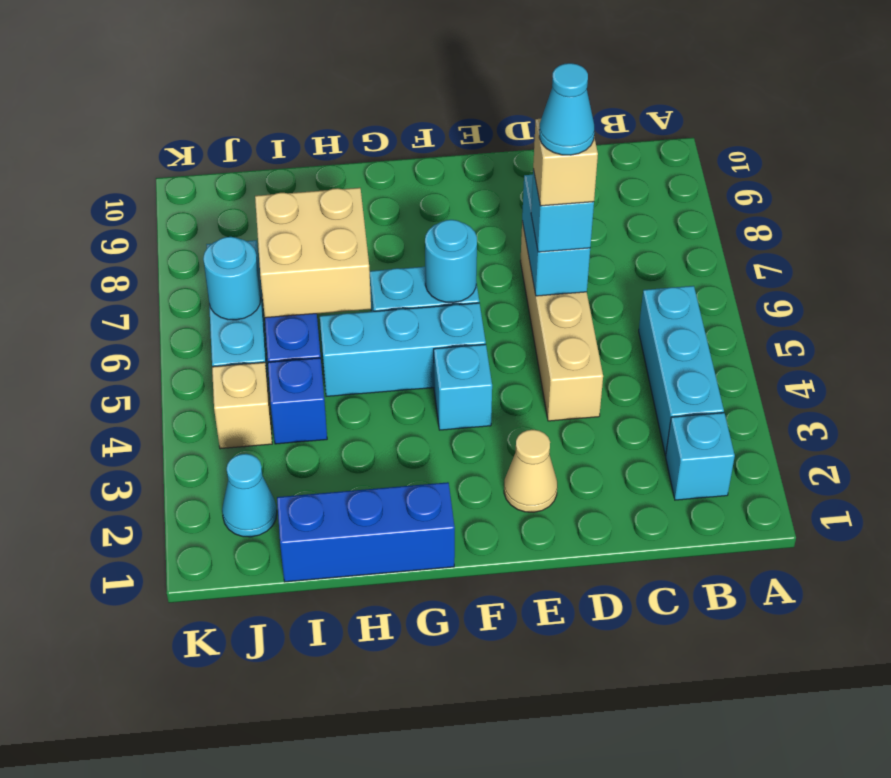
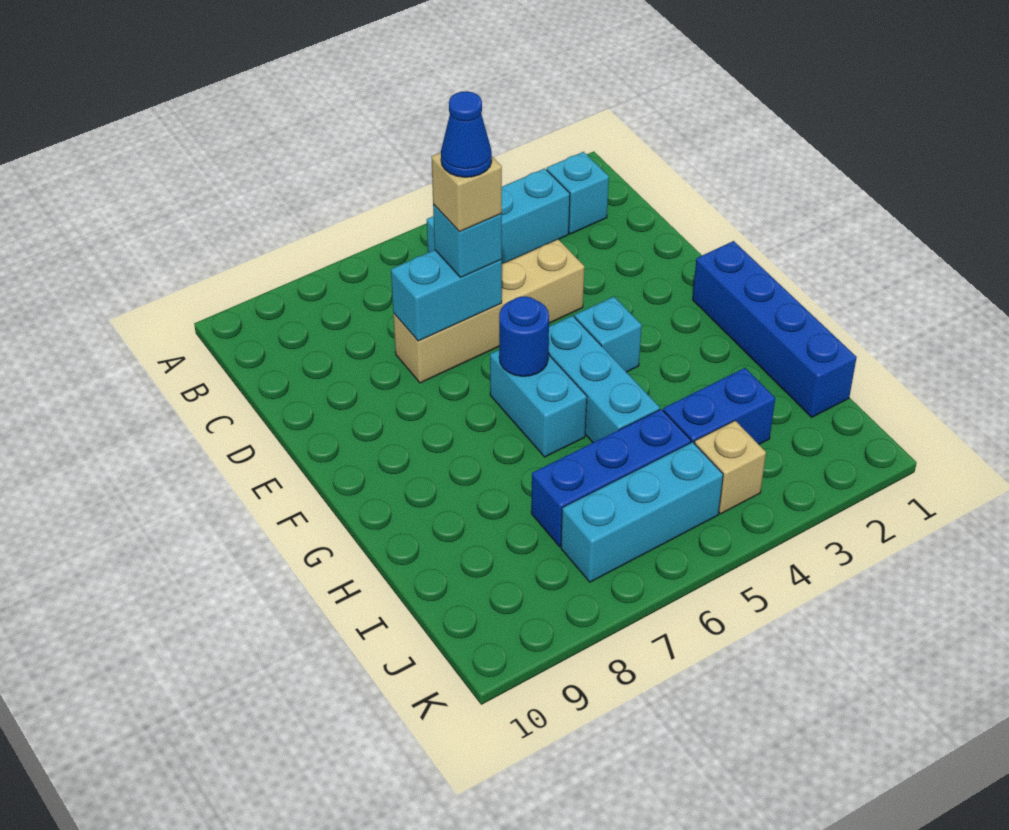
cyan 1x1 cone [539,63,594,155] -> blue 1x1 cone [441,91,492,177]
tan 1x1 cone [504,430,557,512] -> none
cyan 1x1 round brick [425,220,477,303] -> blue 1x1 round brick [499,296,549,376]
blue 1x3 brick [277,482,455,582] -> blue 1x4 brick [693,241,857,417]
tan 2x2 brick [255,188,371,318] -> none
blue 1x1 brick [268,358,327,444] -> blue 1x2 brick [663,368,775,444]
cyan 1x1 cone [222,454,277,537] -> none
cyan 1x1 round brick [203,237,261,320] -> none

